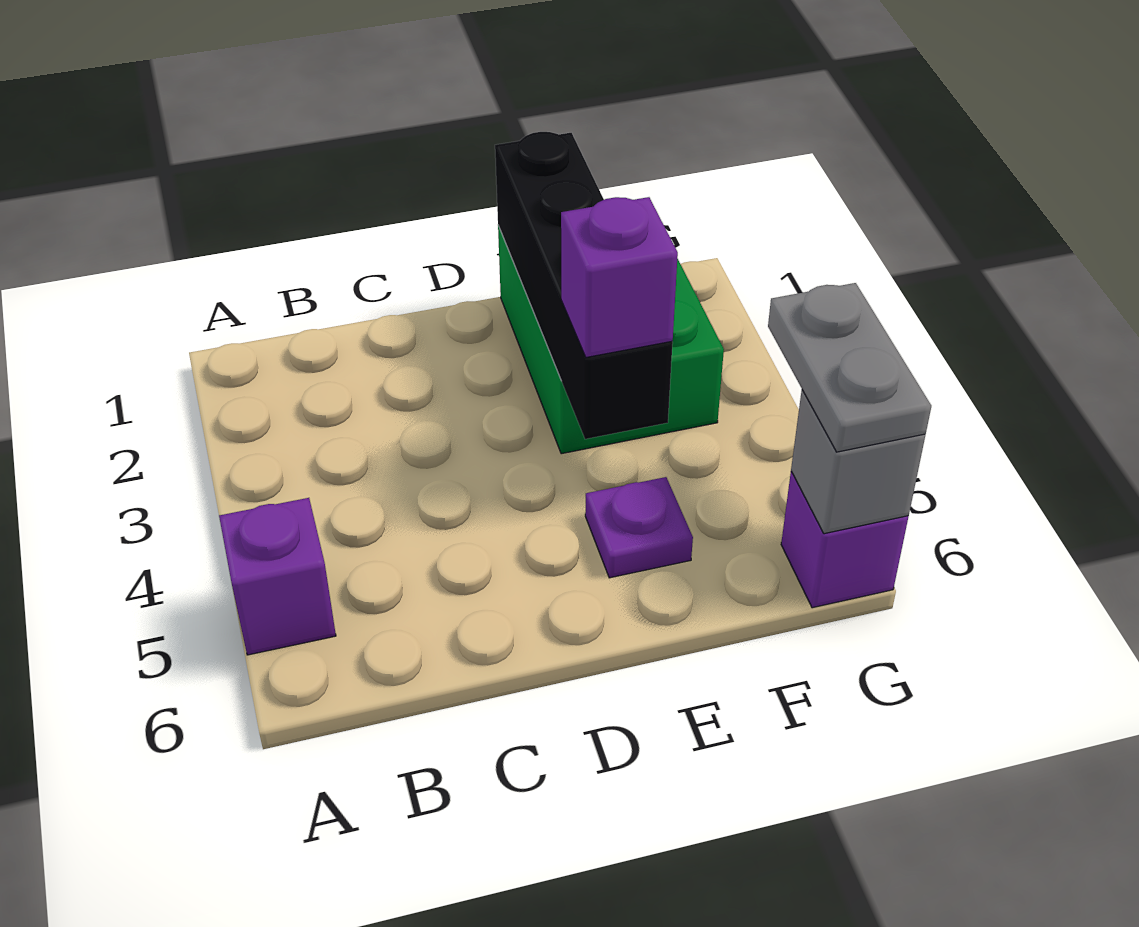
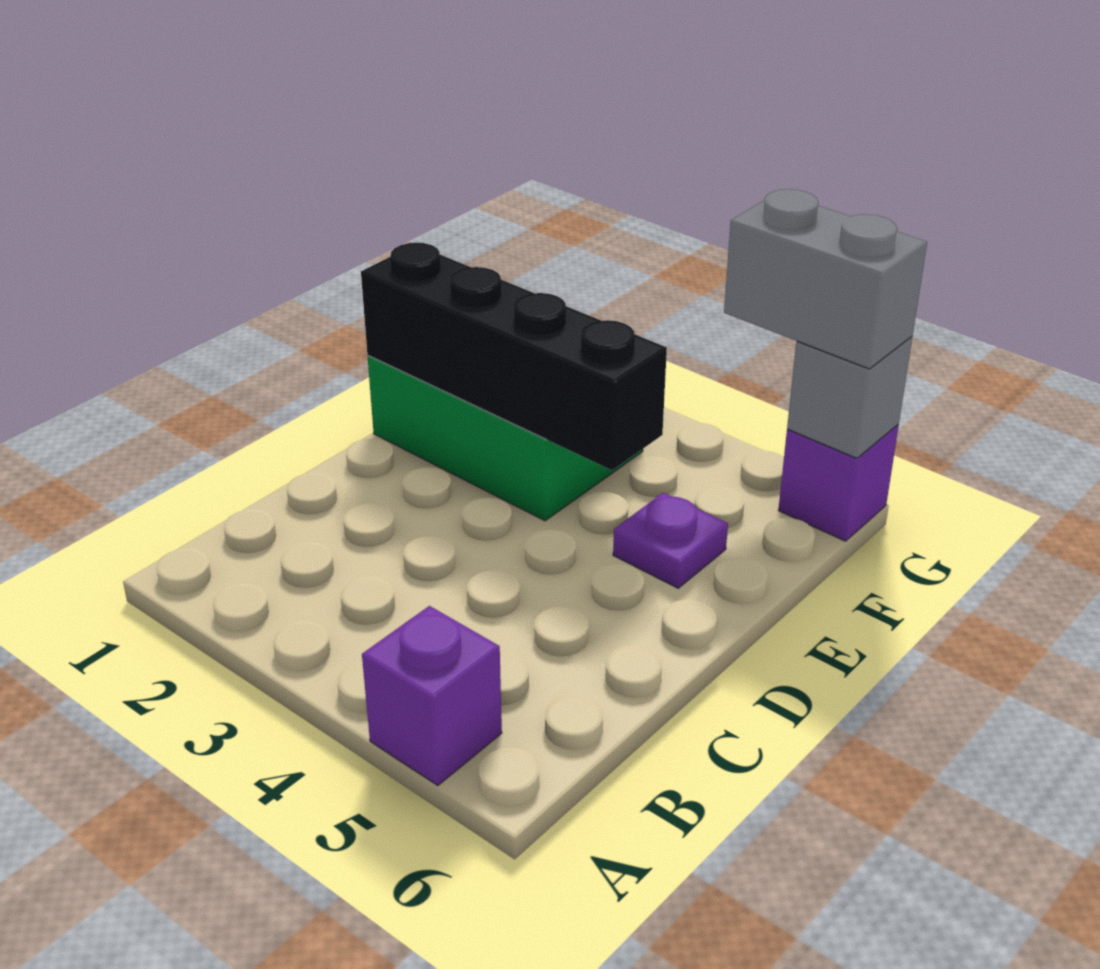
purple 1x1 brick [561,197,678,357] -> none
grey 1x2 plate [768,283,931,452] -> grey 1x2 brick [724,189,927,369]

